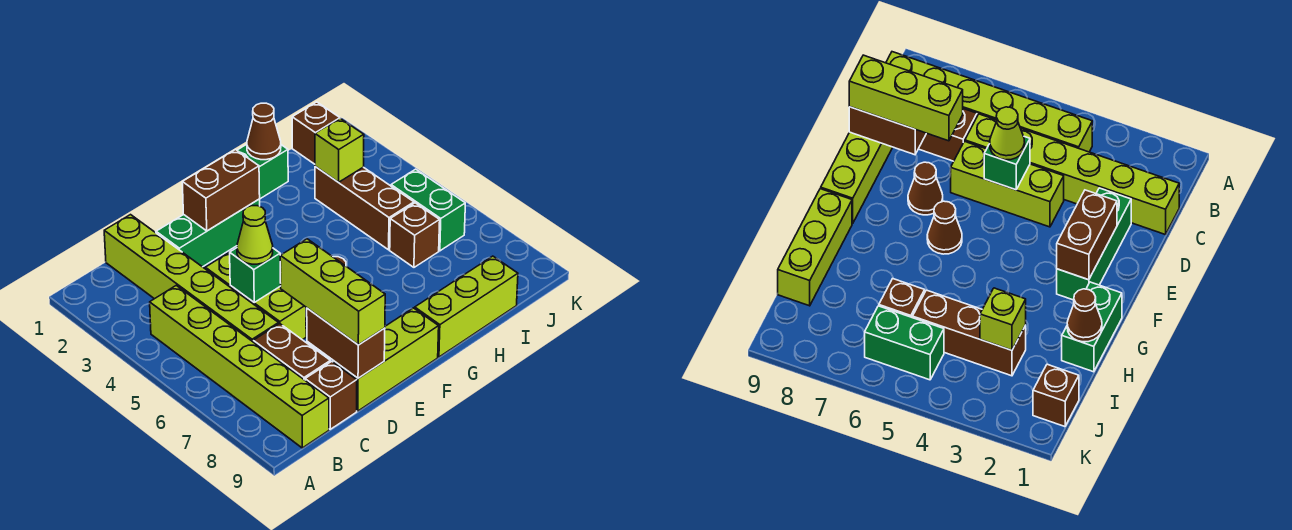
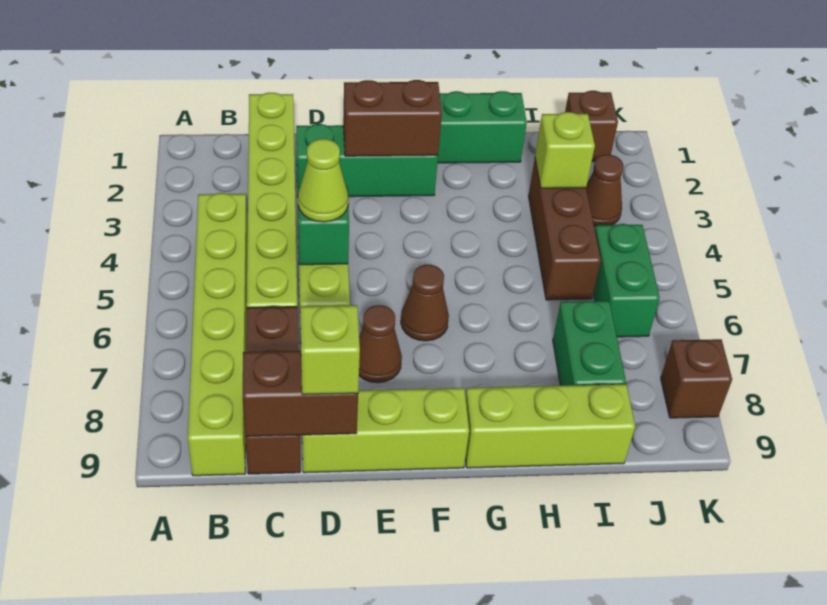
lime 1x3 brick [280,239,385,345] -> lime 1x1 brick [300,305,360,395]
brown 1x2 brick [307,308,385,378] -> brown 1x2 brick turned to [243,351,358,437]
brown 1x1 cone [247,103,281,160] -> brown 1x1 cone moved to [586,155,623,226]
brown 1x1 brick [390,203,440,267] -> brown 1x1 brick moved to [661,339,732,418]
none -> green 1x2 brick [553,301,626,386]

